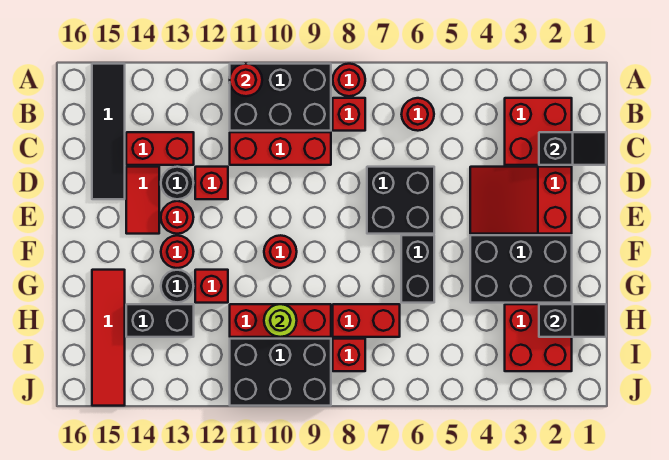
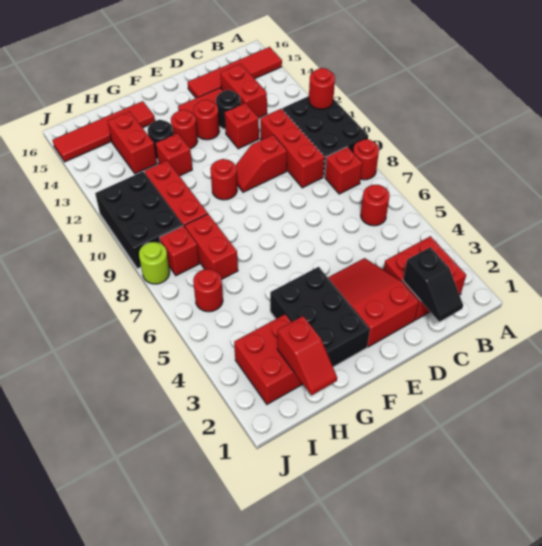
black 1x4 tile [92,64,125,199] -> red 1x4 tile [188,47,282,98]
black 2x2 brick [367,167,434,234] -> none
none -> red 1x2 slope [235,135,287,192]
black 1x2 brick [401,235,434,303] -> none
black 1x2 slope [539,304,606,337] -> red 1x2 slope [277,316,337,395]
lime 1x1 round brick [264,304,297,337] -> lime 1x1 round brick moved to [139,242,170,284]
black 1x2 brick [126,304,194,337] -> red 1x2 brick [108,111,157,174]
none -> red 1x1 round brick [193,269,223,312]

